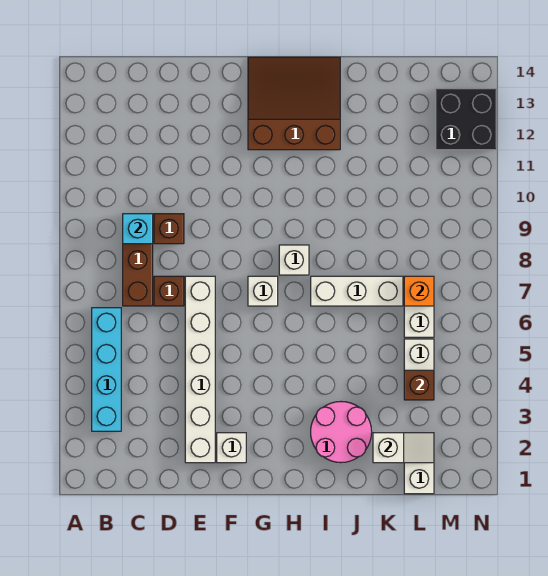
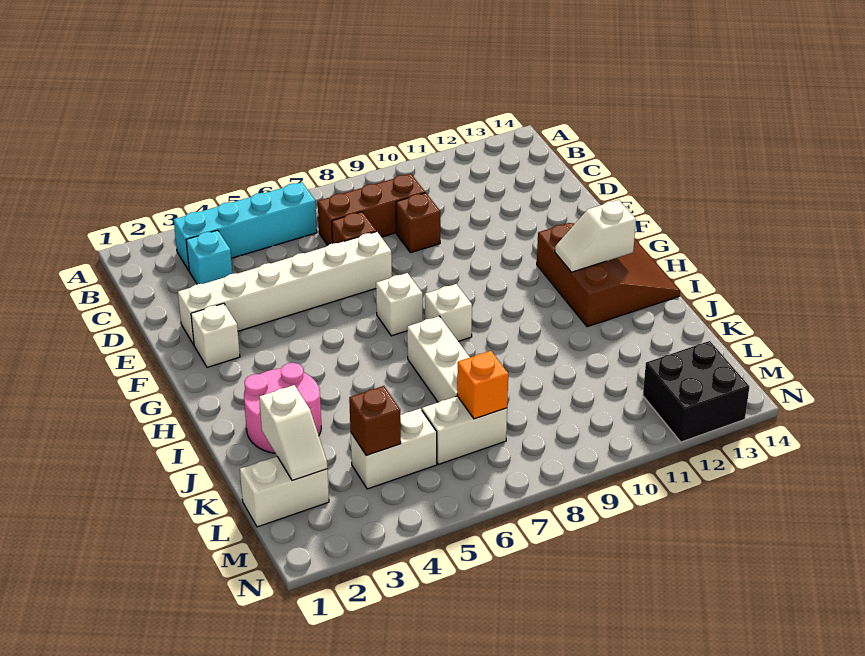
cyan 1x1 brick [123,214,153,244] -> cyan 1x1 brick moved to [186,230,232,284]
none -> white 1x2 slope [555,200,636,272]

